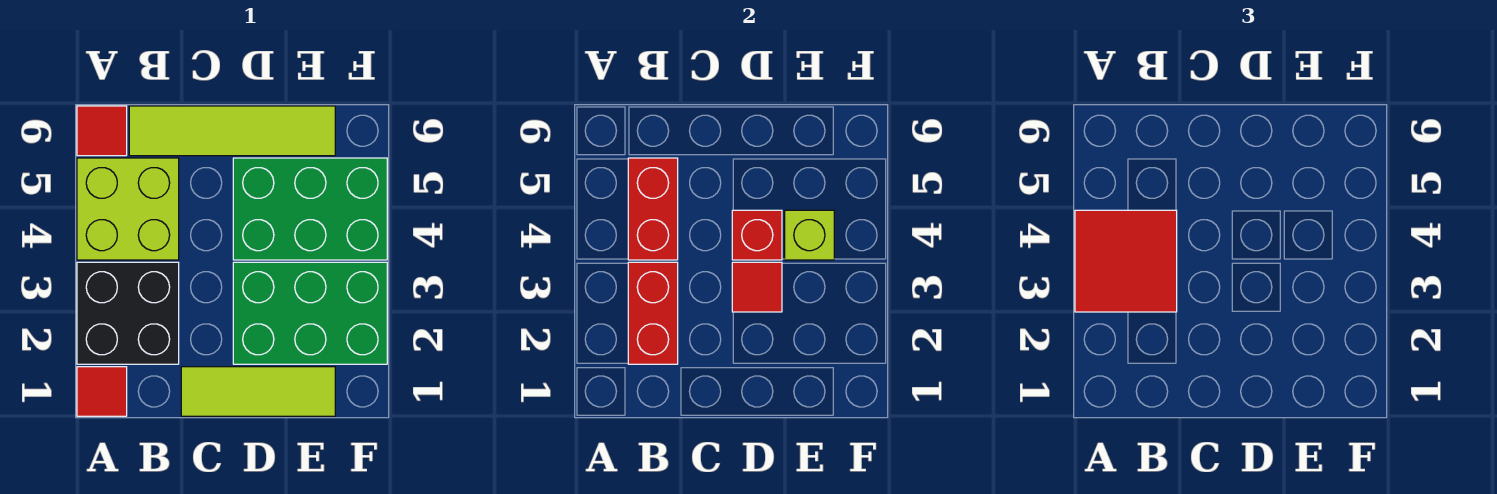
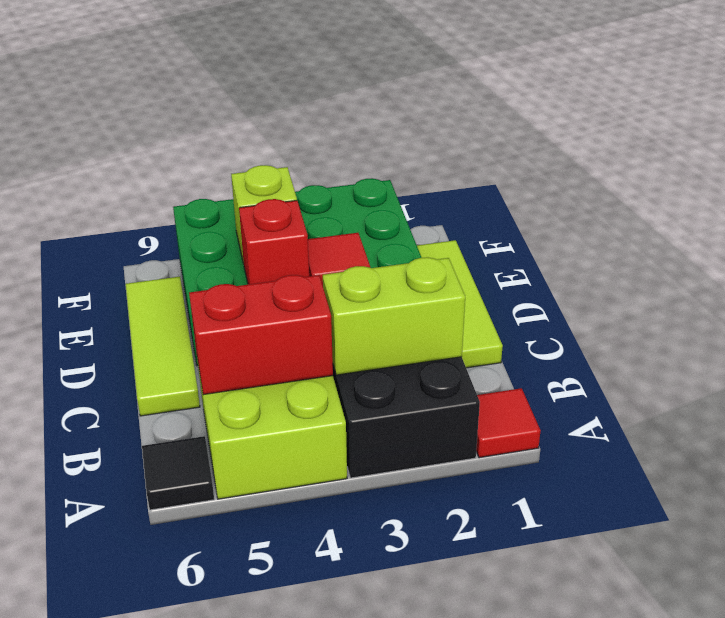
red 2x2 tile [1075,210,1177,312] -> none
red 1x1 tile [77,106,127,156] -> black 1x1 tile [142,436,214,510]
red 1x2 brick [628,262,678,364] -> lime 1x2 brick [323,257,465,375]
lime 1x4 tile [129,106,335,156] -> lime 1x3 tile [126,277,200,416]

